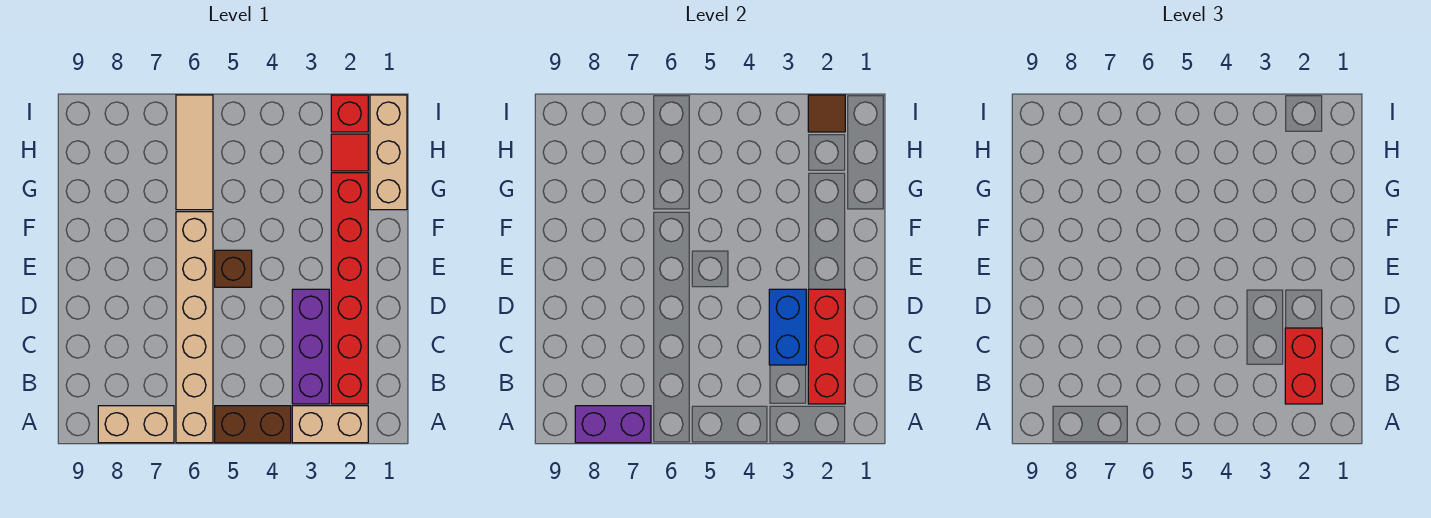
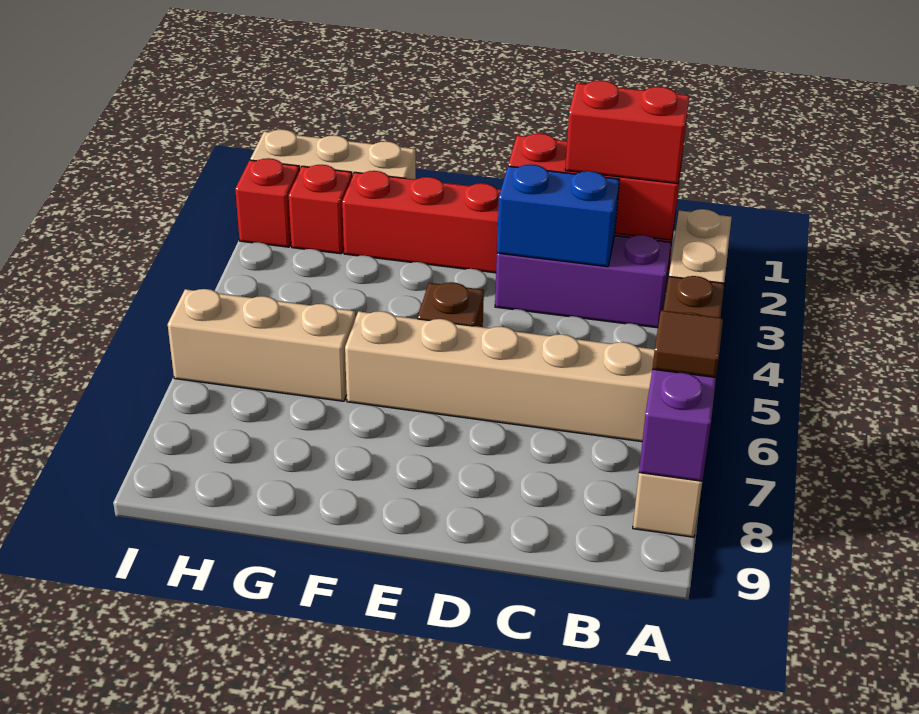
tan 1x3 tile [176,95,213,210] -> tan 1x3 brick [168,289,356,401]
red 1x1 tile [331,134,368,171] -> red 1x1 brick [289,165,352,254]
brown 1x1 tile [808,95,845,132] -> brown 1x1 tile moved to [652,310,723,377]

